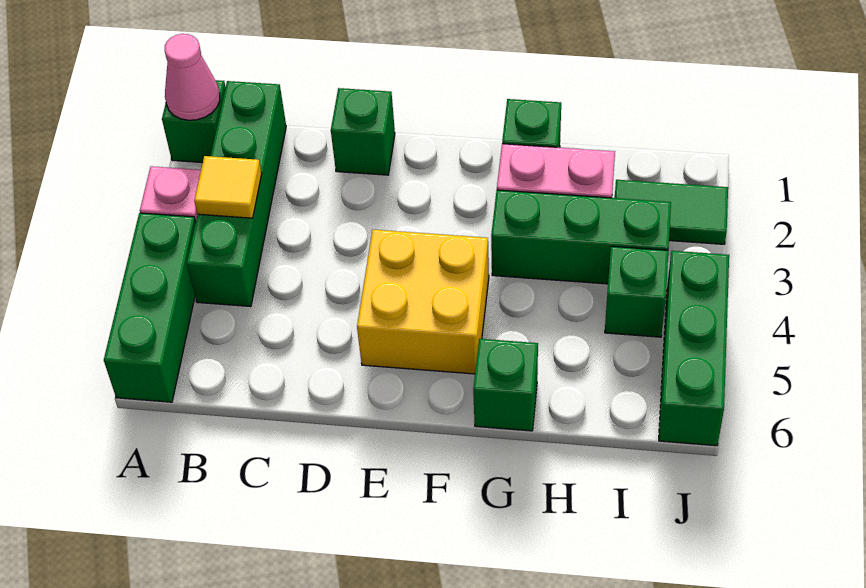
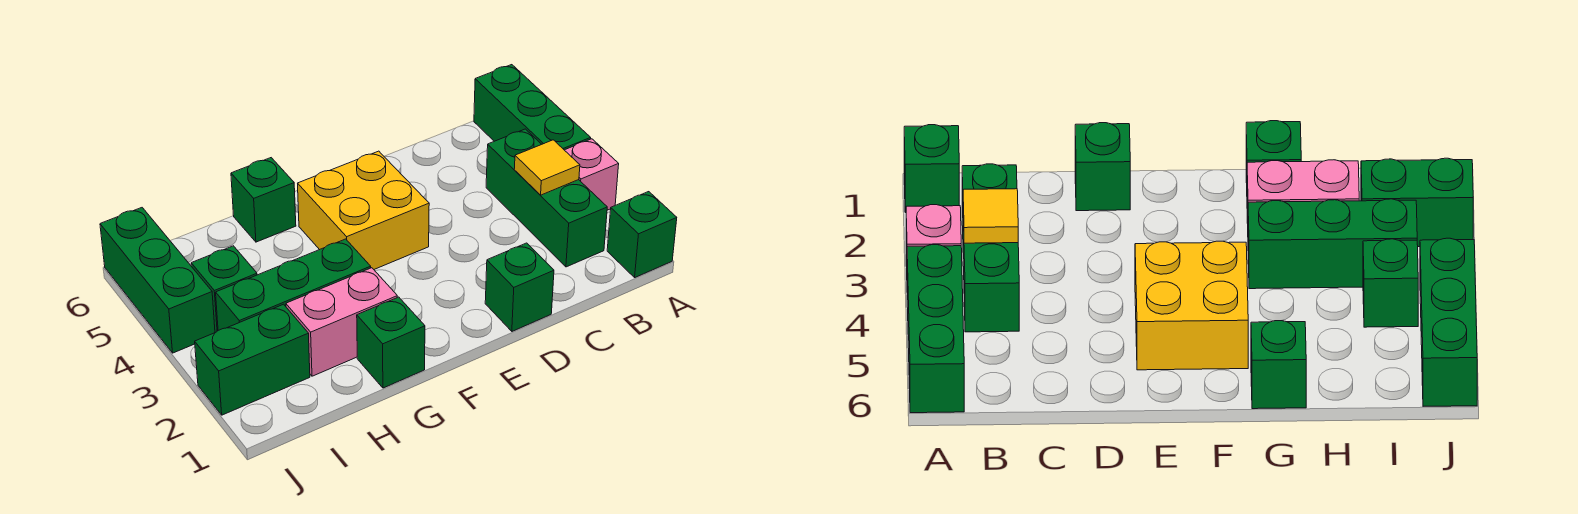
pink 1x1 cone [165,34,220,120] -> none
green 1x4 brick [187,81,286,307] -> green 1x3 brick [486,129,607,267]
green 1x2 tile [615,180,728,244] -> green 1x2 brick [195,304,310,415]

